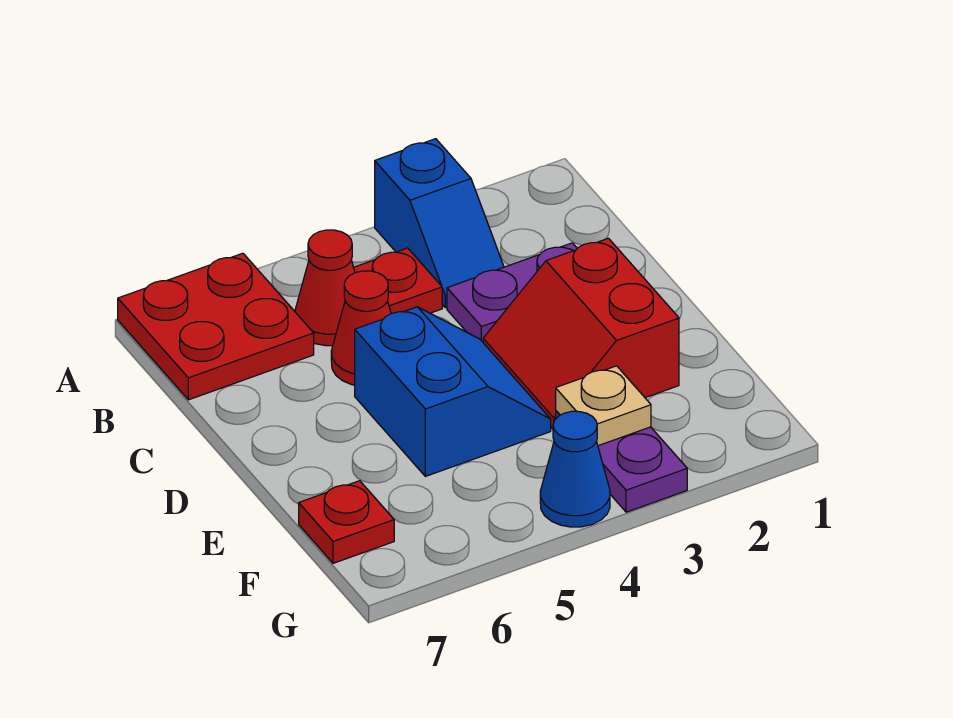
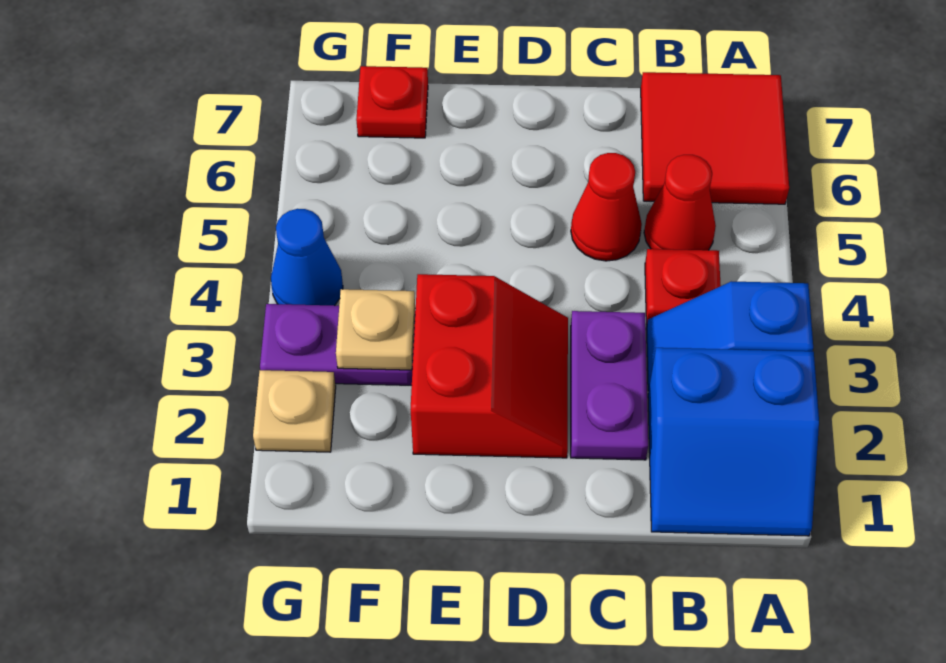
red 2x2 plate [118,253,314,400] -> red 2x2 tile [641,72,789,204]
red 2x2 slope [483,238,679,429] -> red 2x2 slope turned to [411,274,568,458]
blue 2x2 slope [355,307,551,476] -> blue 2x2 slope moved to [648,348,819,536]
none -> tan 1x1 plate [253,370,336,452]

